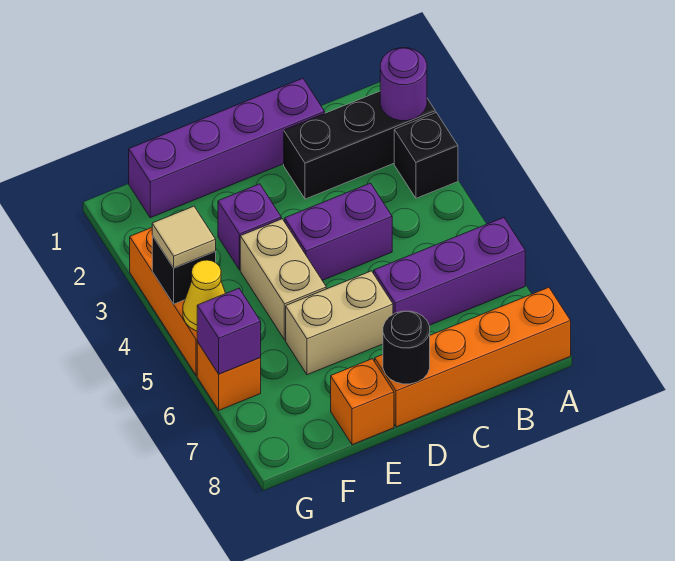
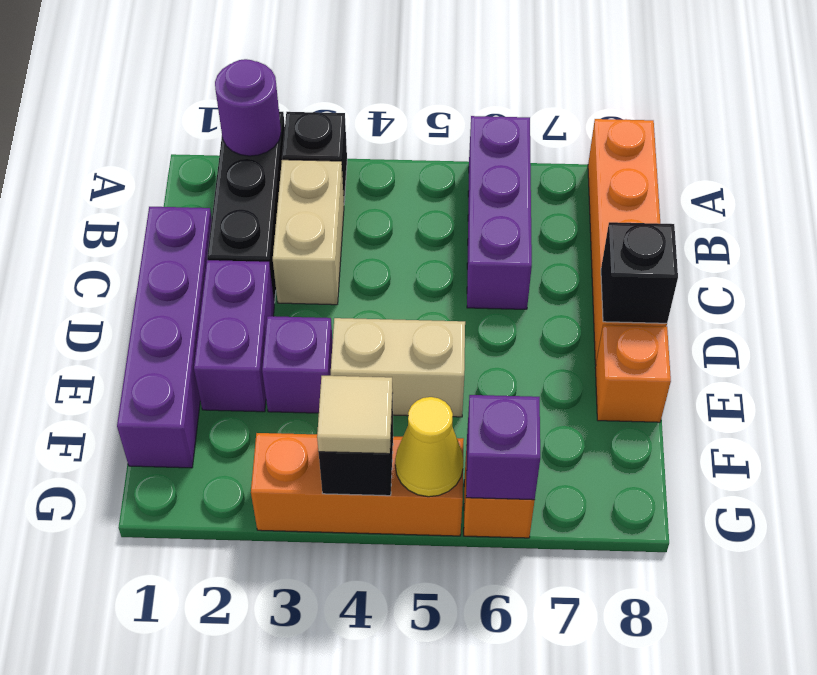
purple 1x2 brick [285,183,392,280] -> purple 1x2 brick moved to [194,260,274,412]
tan 1x2 brick [286,271,393,375] -> tan 1x2 brick moved to [273,160,344,305]
black 1x1 round brick [383,311,430,384] -> black 1x1 brick [601,222,678,323]

